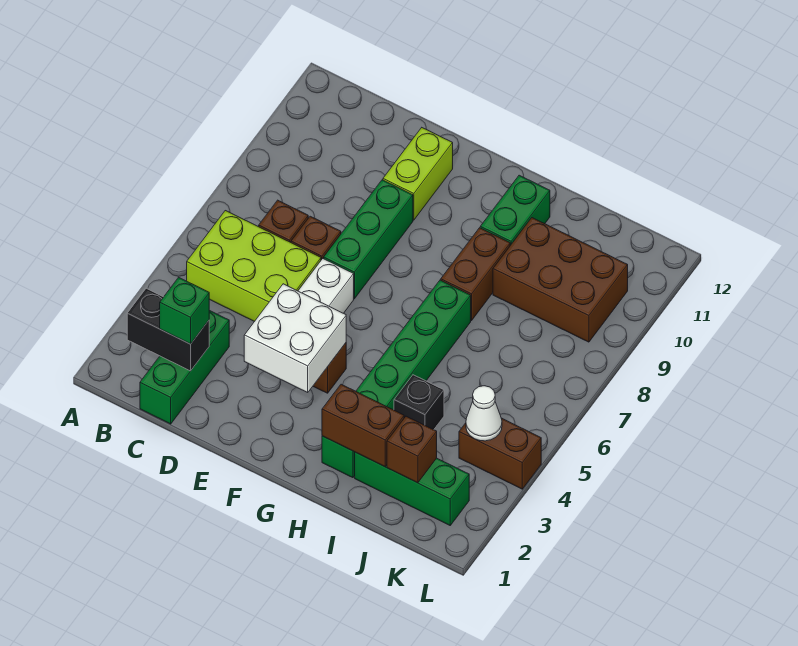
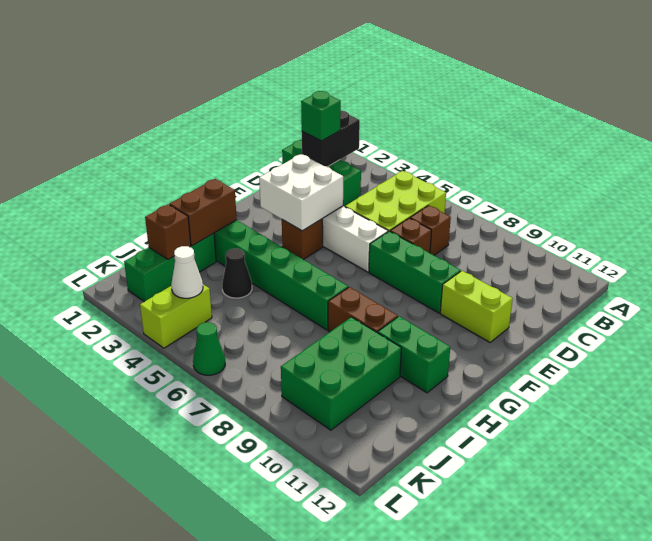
black 1x1 brick [394,375,444,430] -> black 1x1 cone [222,249,252,298]
brown 2x3 brick [493,218,628,342] -> green 2x3 brick [281,317,401,430]
brown 1x2 brick [459,418,541,489] -> lime 1x2 brick [140,284,212,348]
none -> green 1x1 cone [193,322,225,375]

